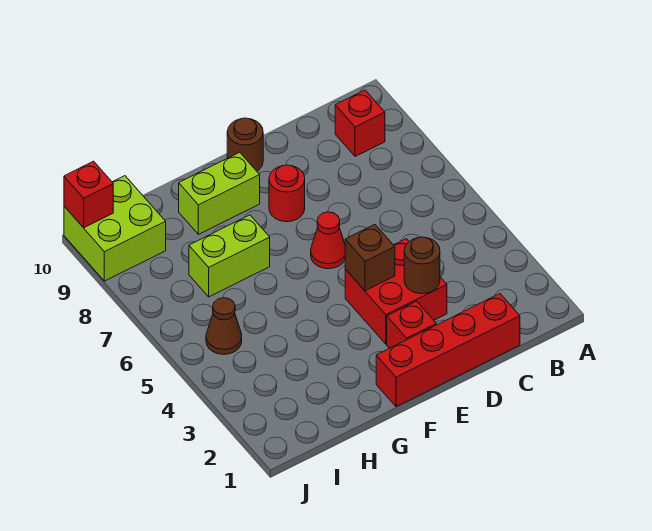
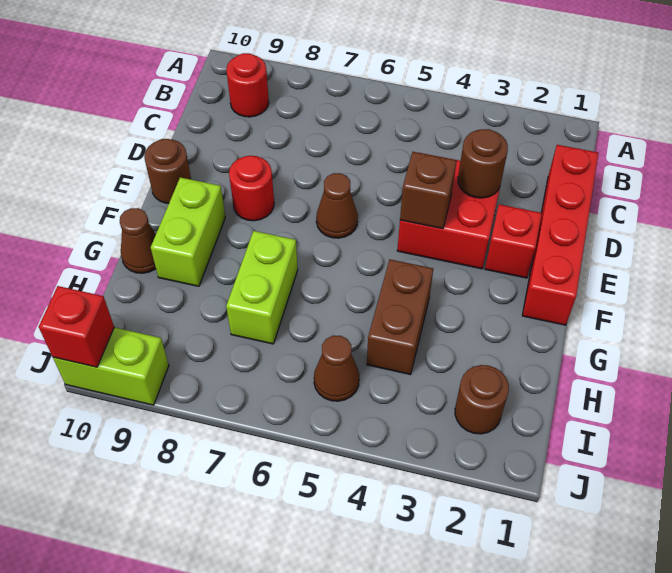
red 1x1 brick [335,90,385,156] -> red 1x1 round brick [226,53,269,117]
red 1x1 cone [311,212,345,269] -> brown 1x1 cone [316,173,358,238]
none -> brown 1x2 brick [367,259,433,375]
none -> brown 1x1 cone [120,208,156,273]
none -> brown 1x1 round brick [455,365,509,434]
lime 2x2 brick [64,176,166,281] -> lime 1x2 brick [53,327,169,405]

